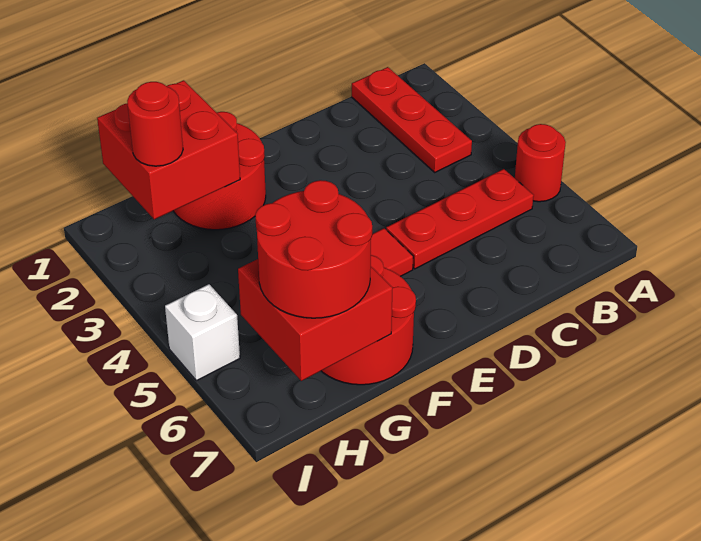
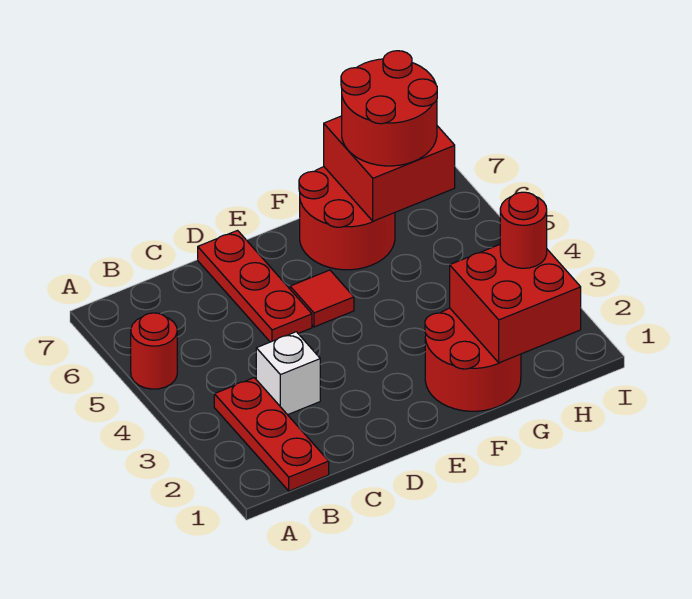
red 1x3 plate [386,169,534,269] -> red 1x3 plate turned to [198,231,312,342]
white 1x1 brick [165,284,240,381] -> white 1x1 brick moved to [256,332,320,415]

